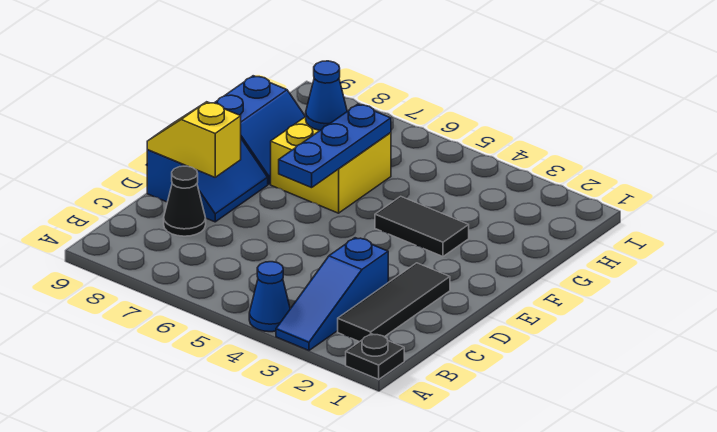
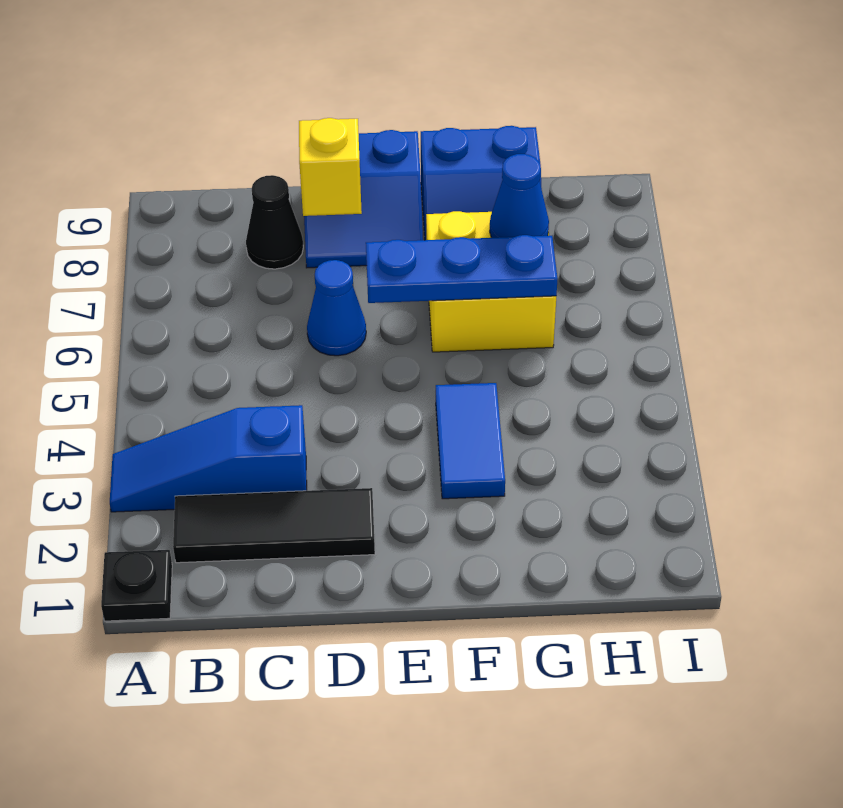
blue 1x1 cone [249,262,290,332] -> blue 1x1 cone moved to [307,260,366,356]
black 1x2 tile [375,196,469,257] -> blue 1x2 tile [436,383,505,499]

